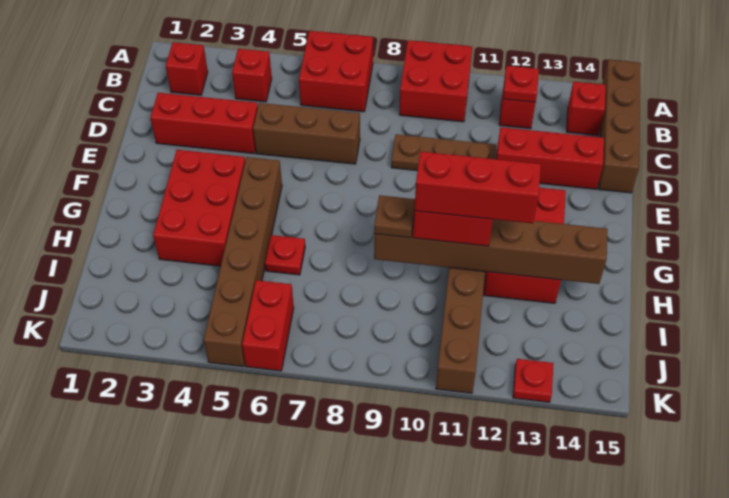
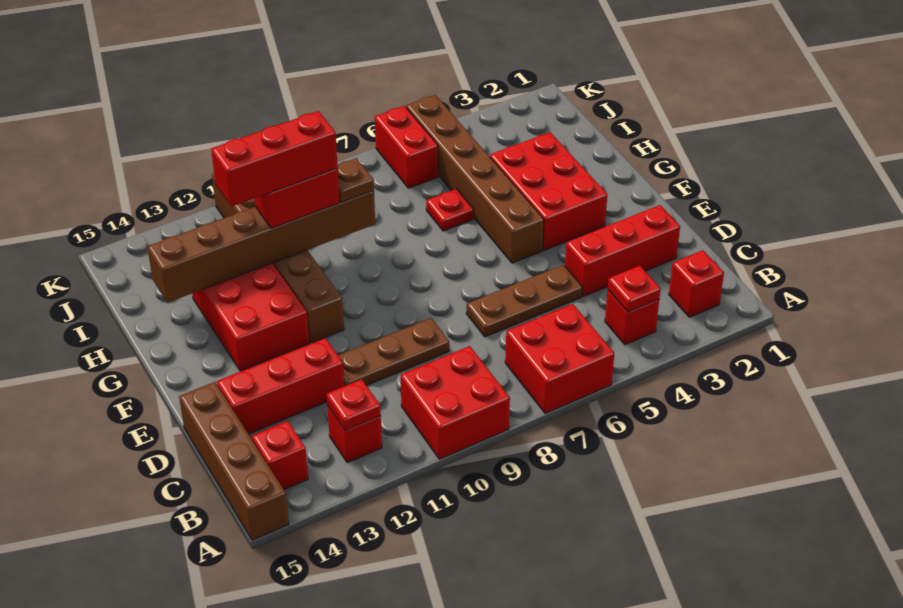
brown 1x3 brick [253,103,360,164] -> brown 1x3 plate [466,265,582,337]
red 1x1 plate [513,359,554,402] -> red 1x1 plate moved to [608,266,661,312]

